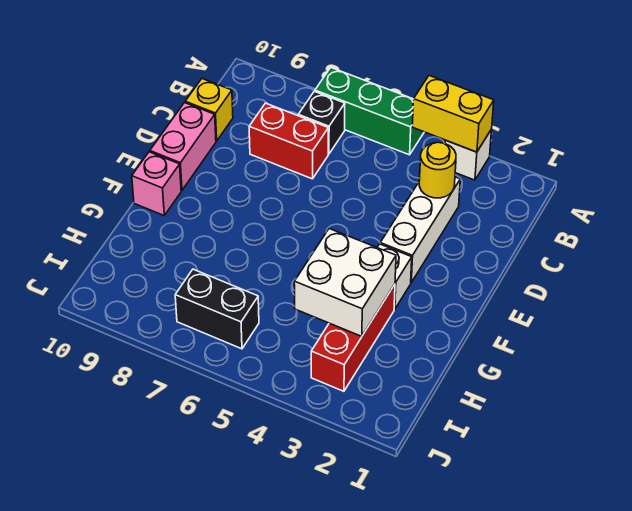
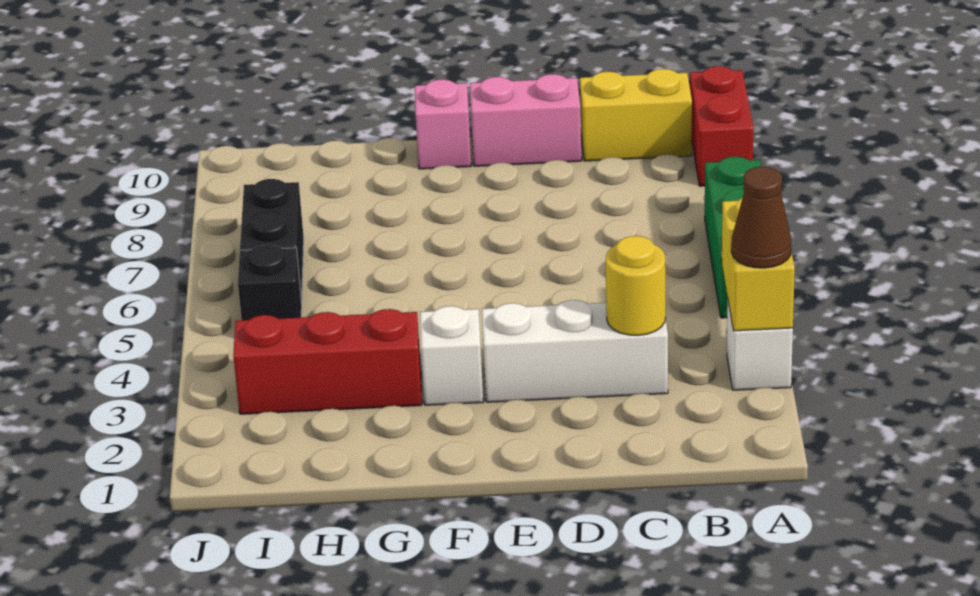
none -> brown 1x1 cone [731,167,791,268]
black 1x1 brick [298,91,345,154] -> black 1x1 brick moved to [238,245,302,320]
red 1x2 brick [249,103,328,179] -> red 1x2 brick moved to [690,66,754,186]
yellow 1x1 brick [185,79,233,141] -> yellow 1x2 brick [580,69,692,161]
white 2x2 brick [294,229,396,336] -> none

